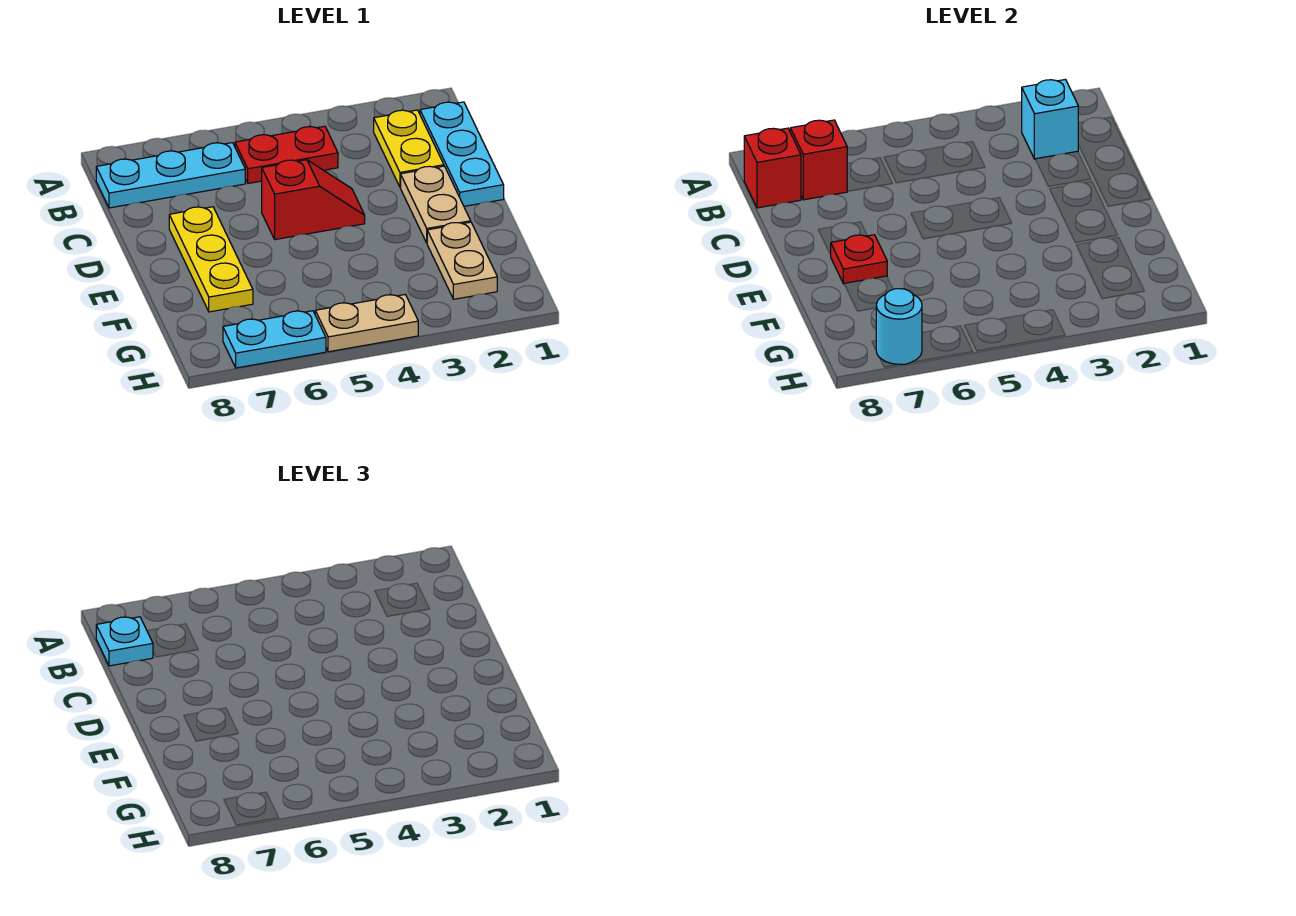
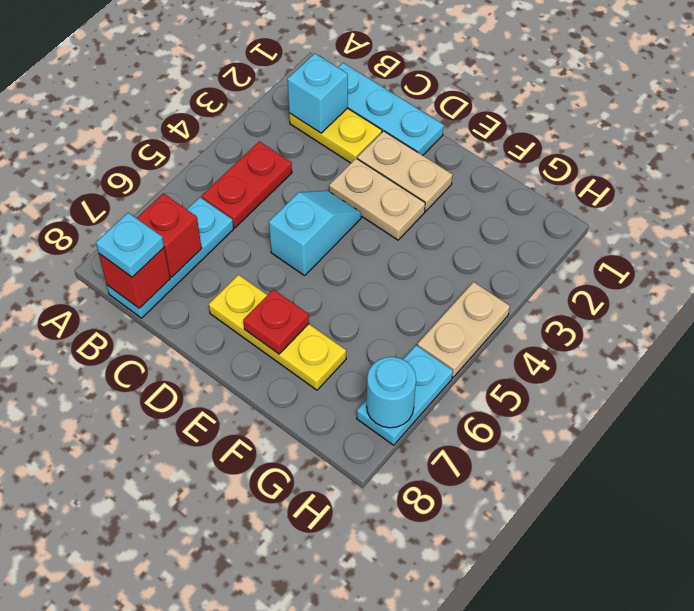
red 1x2 slope [262,160,365,240] -> cyan 1x2 slope [269,191,361,276]
tan 1x2 plate [427,222,497,299] -> tan 1x2 plate moved to [329,158,425,240]

